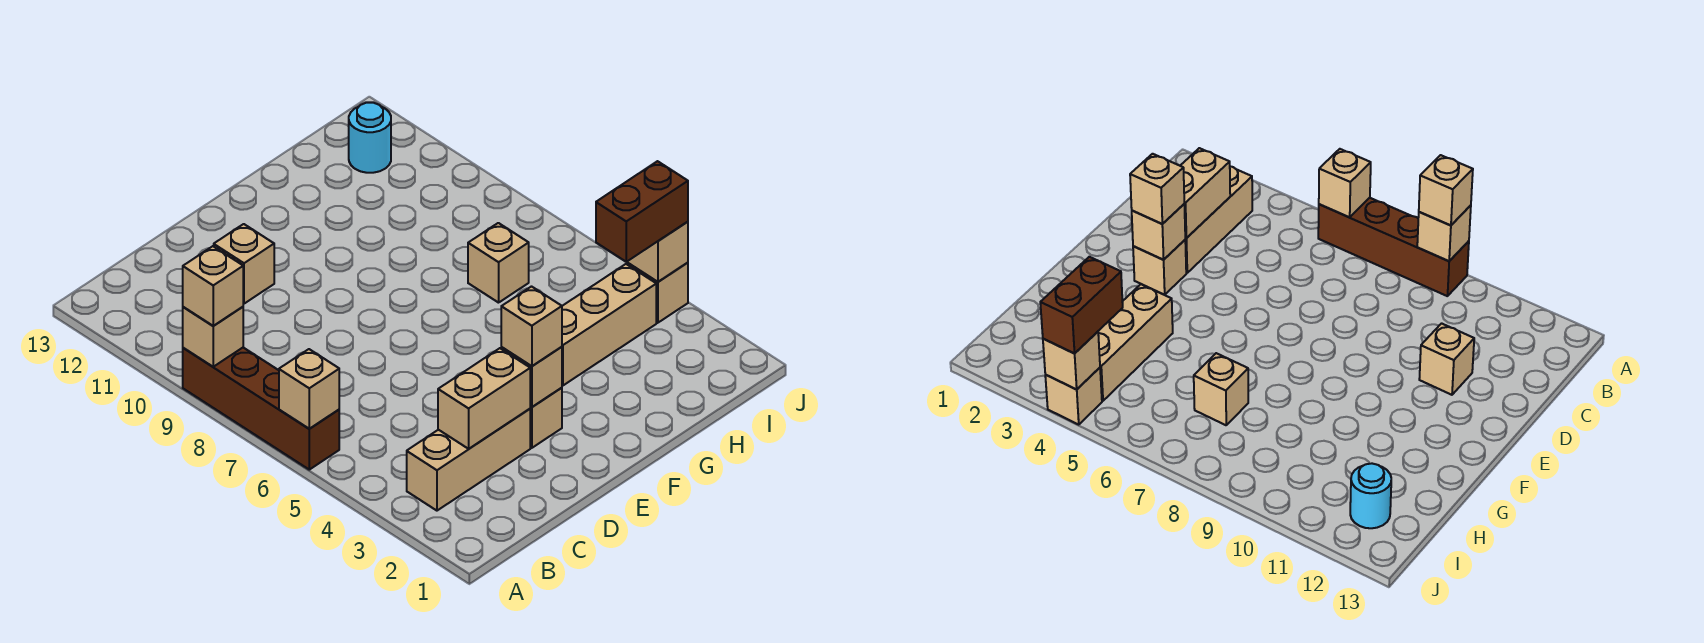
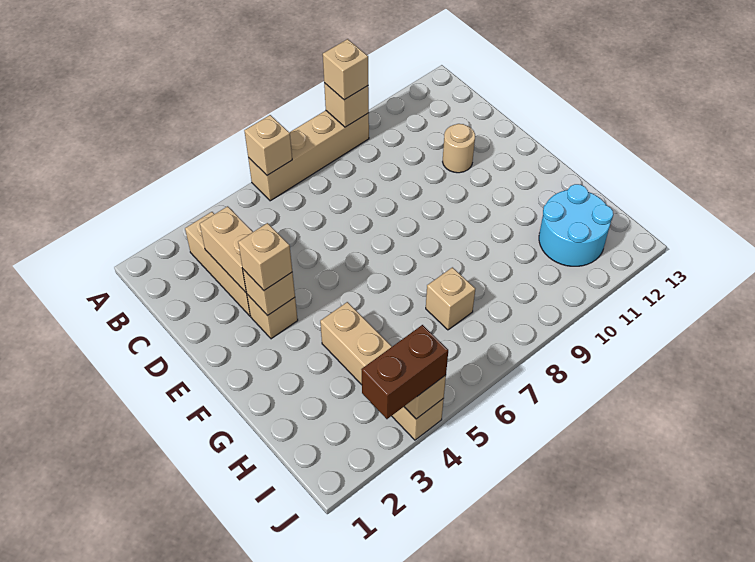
brown 1x4 brick [183,348,339,470] -> tan 1x4 brick [248,110,369,201]
tan 1x1 brick [214,224,274,304] -> tan 1x1 round brick [443,124,475,173]
brown 1x2 brick [596,161,688,262] -> brown 1x2 brick turned to [361,325,448,419]
cyan 1x1 round brick [349,103,391,173] -> cyan 2x2 round brick [539,184,613,266]

